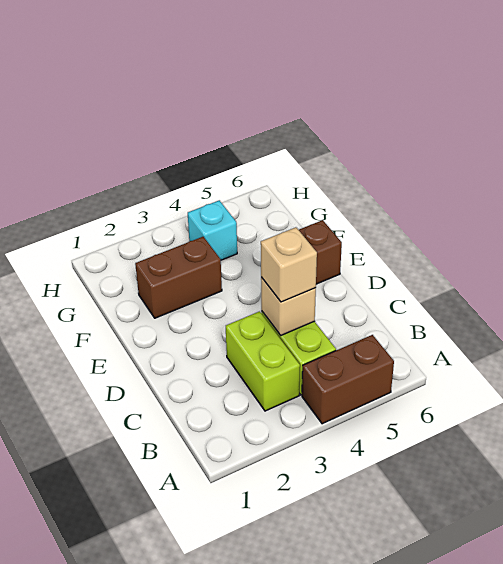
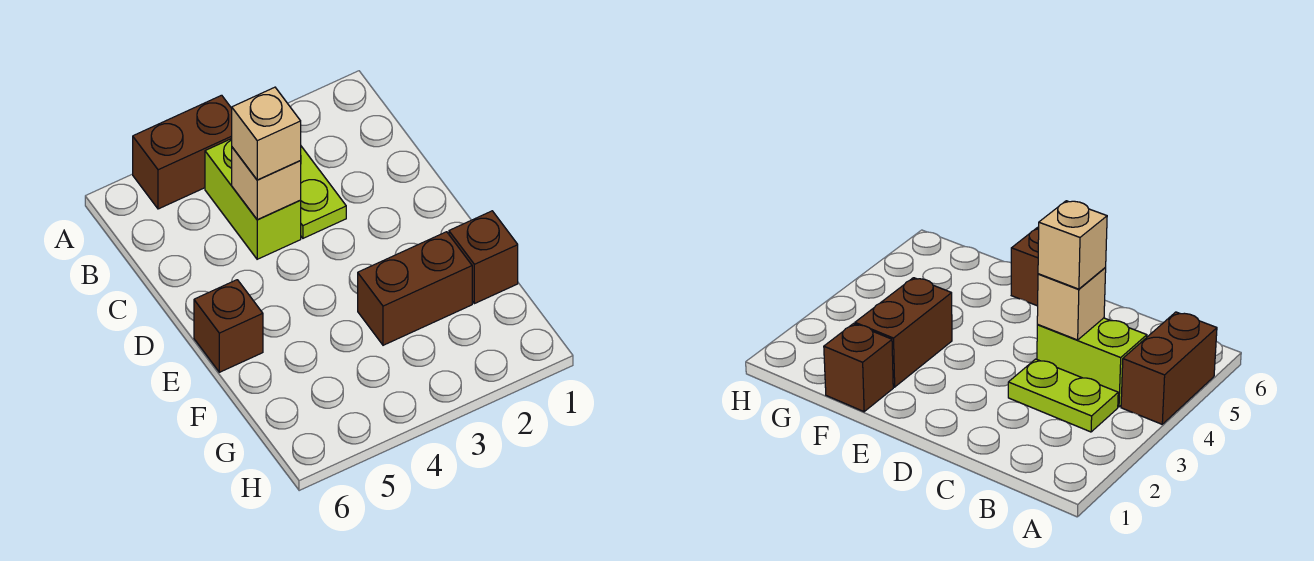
lime 1x2 brick [226,311,300,411] -> lime 1x2 plate [300,146,346,238]
none -> brown 1x1 brick [449,211,518,304]
cyan 1x1 brick [188,200,237,260] -> none

